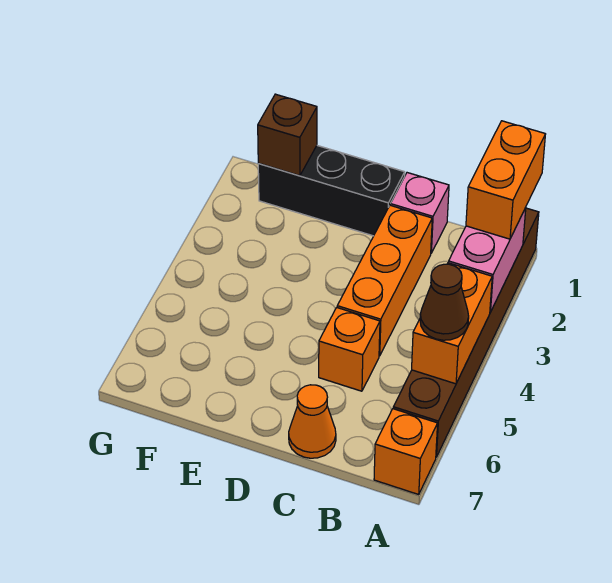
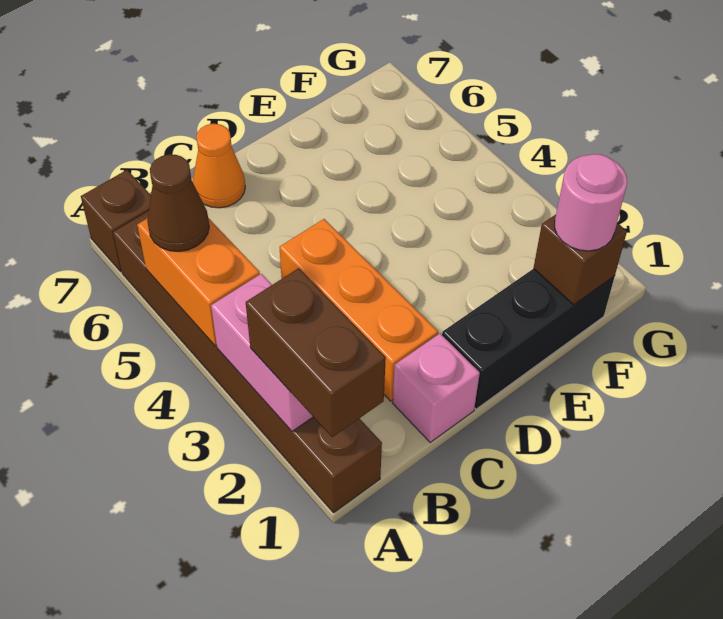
orange 1x2 brick [466,121,546,239] -> brown 1x2 brick [246,268,386,437]
orange 1x1 brick [374,409,438,494] -> brown 1x1 brick [81,170,151,272]
orange 1x1 brick [319,308,380,391] -> none
none -> pink 1x1 round brick [555,154,627,251]

